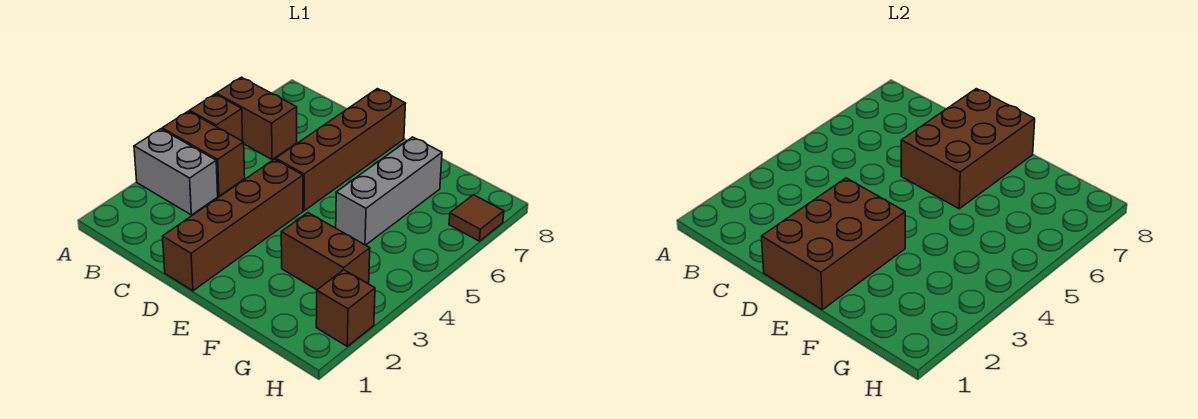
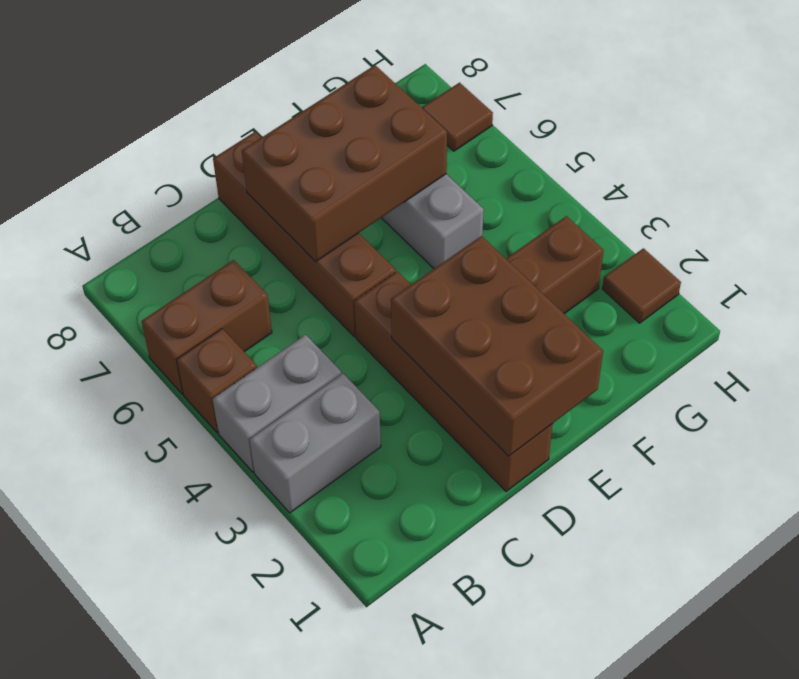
brown 1x2 brick [162,111,245,196] -> grey 1x2 brick [213,335,341,472]
brown 2x3 brick [901,89,1035,209] -> brown 2x3 brick turned to [242,65,447,262]
brown 1x1 brick [316,270,375,346] -> brown 1x1 tile [602,248,681,323]

